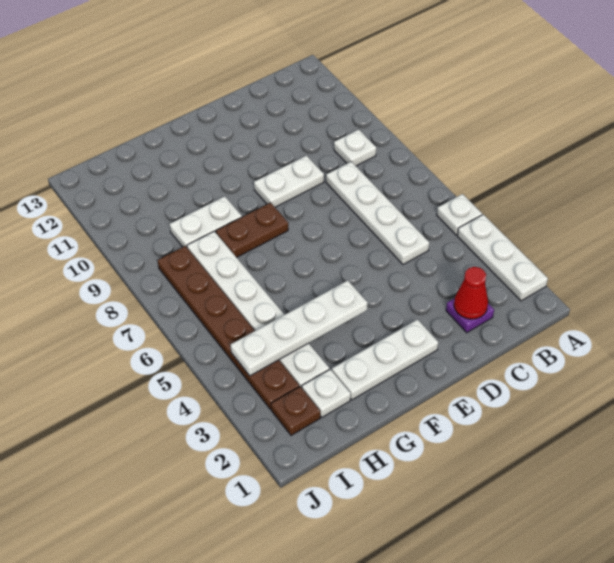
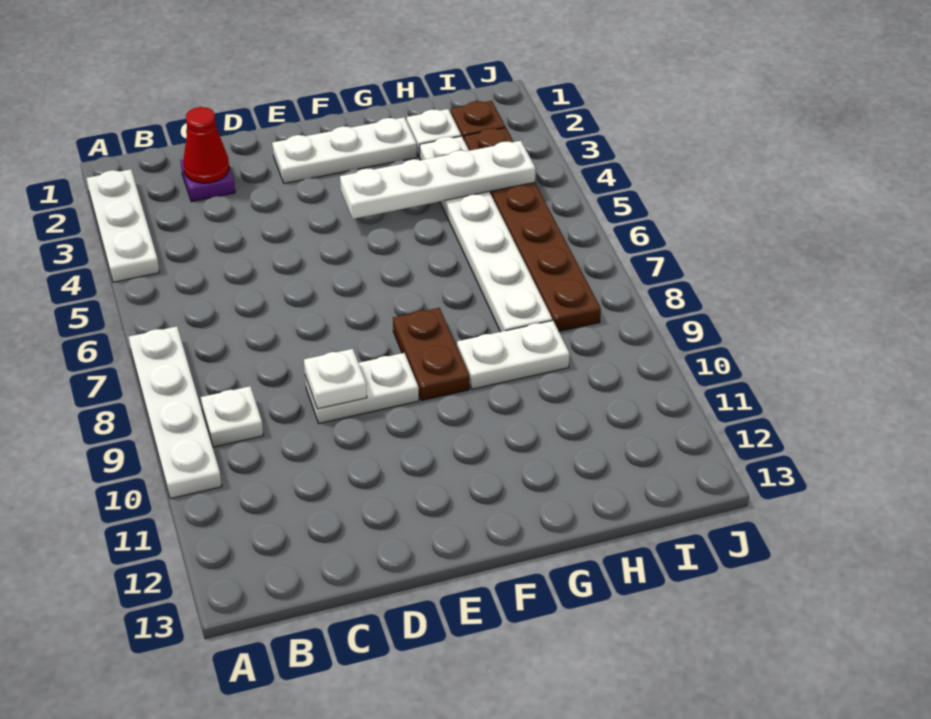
white 1x1 plate [437,194,482,235] -> white 1x1 plate moved to [304,349,367,409]
white 1x4 plate [326,162,429,265] -> white 1x4 plate moved to [129,326,222,499]
brown 1x2 plate [216,203,288,257] -> brown 1x2 plate turned to [393,308,469,401]

